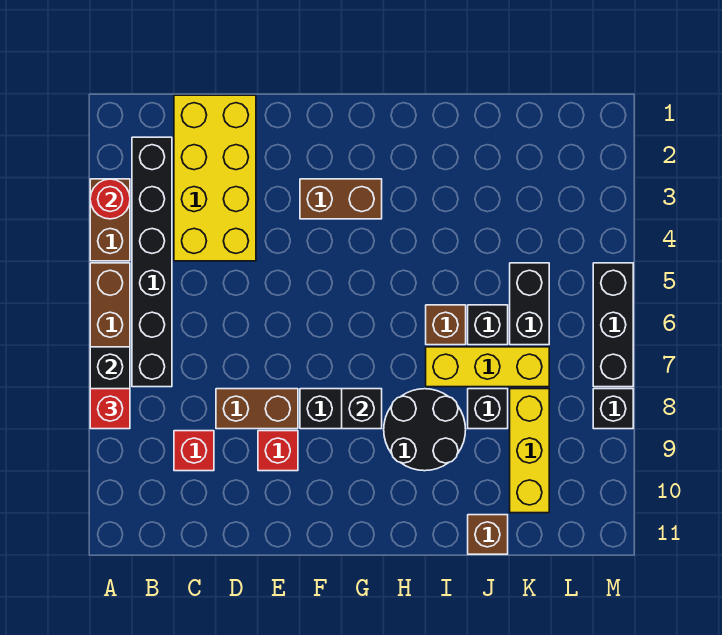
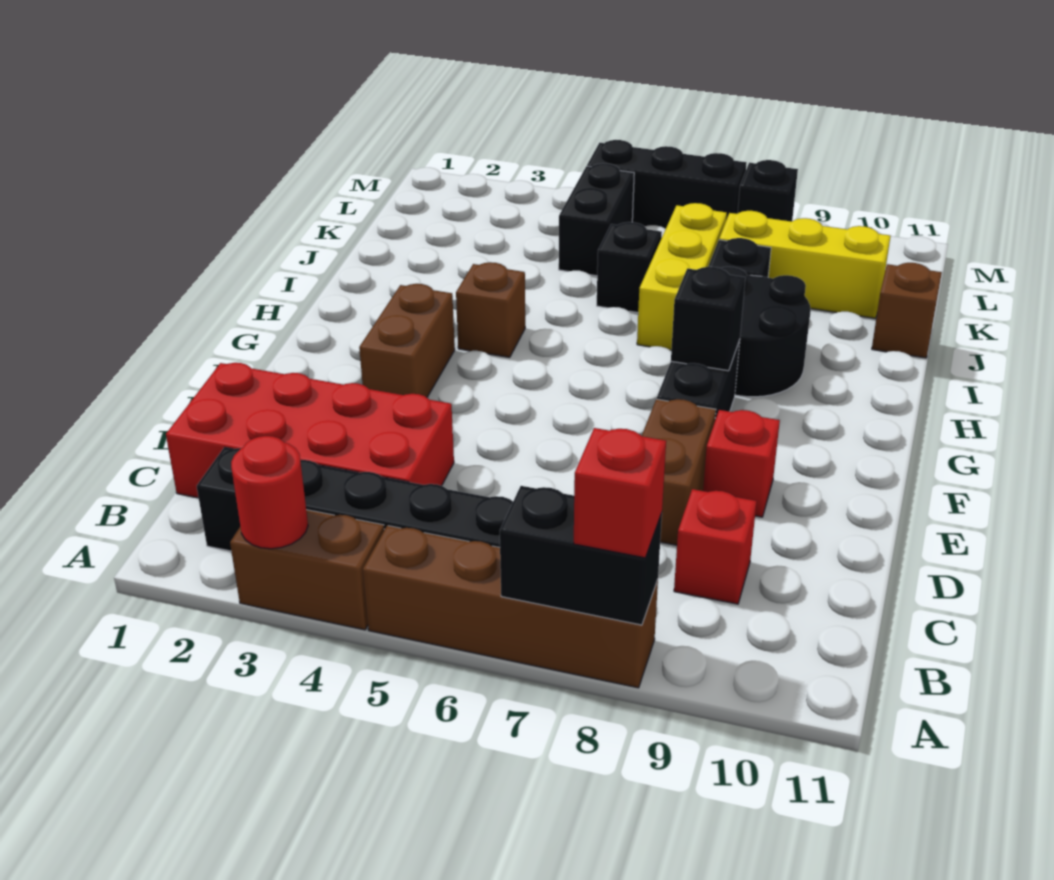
yellow 2x4 brick [174,95,256,261] -> red 2x4 brick [166,363,454,498]
brown 1x1 brick [426,305,466,345] -> brown 1x1 brick moved to [456,262,525,357]
black 1x2 brick [510,263,549,345] -> black 1x2 brick turned to [559,164,634,276]

